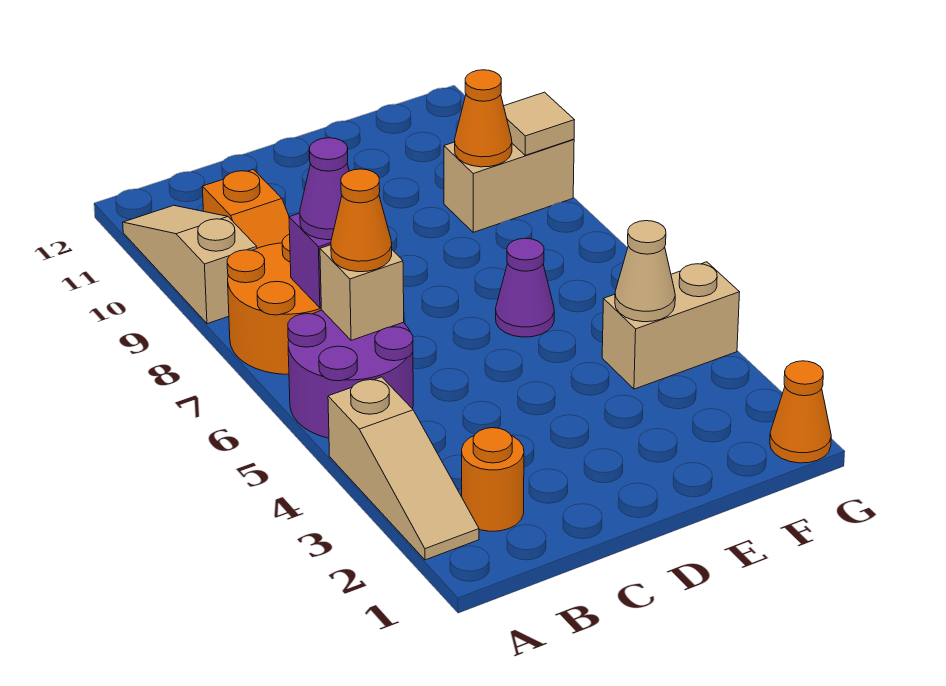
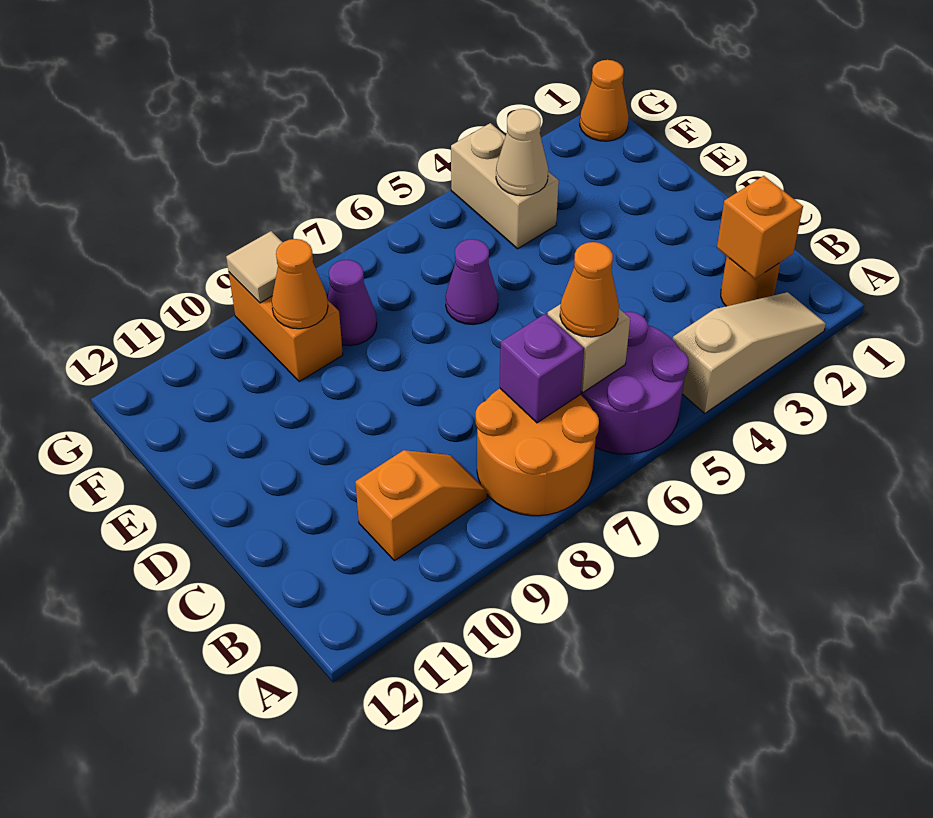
tan 1x3 slope [123,205,257,324] -> none
none -> orange 1x1 brick [717,176,803,279]
purple 1x1 cone [300,138,349,240] -> purple 1x1 cone moved to [327,260,377,346]
tan 1x2 brick [444,139,574,232] -> orange 1x2 brick [229,272,343,382]

